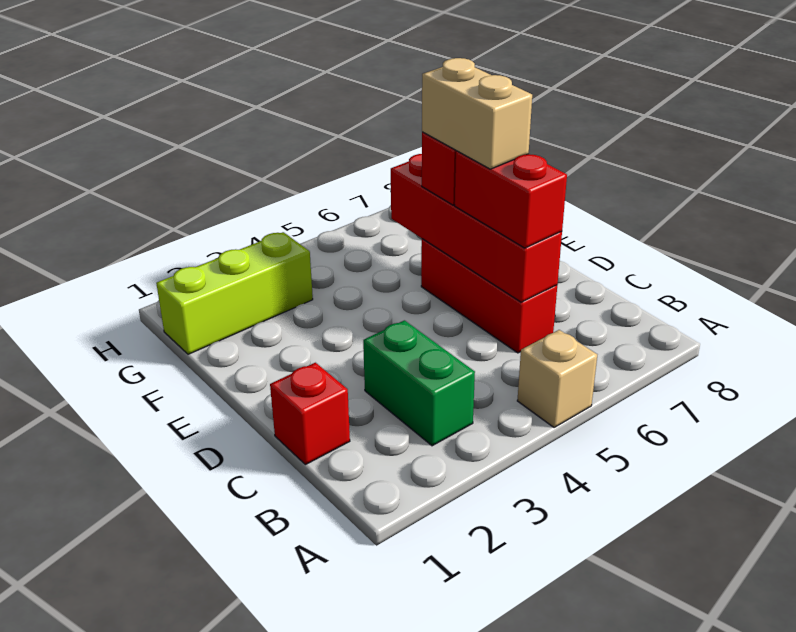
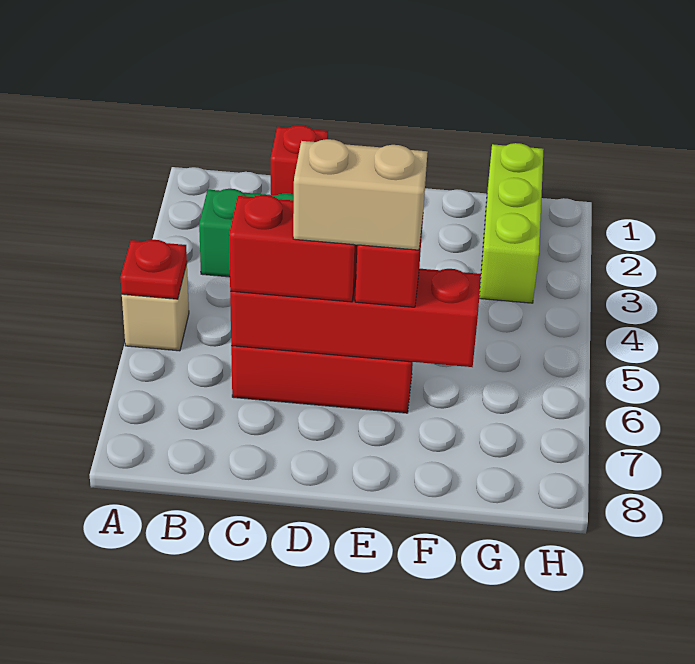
none -> red 1x1 plate [120,240,187,299]

